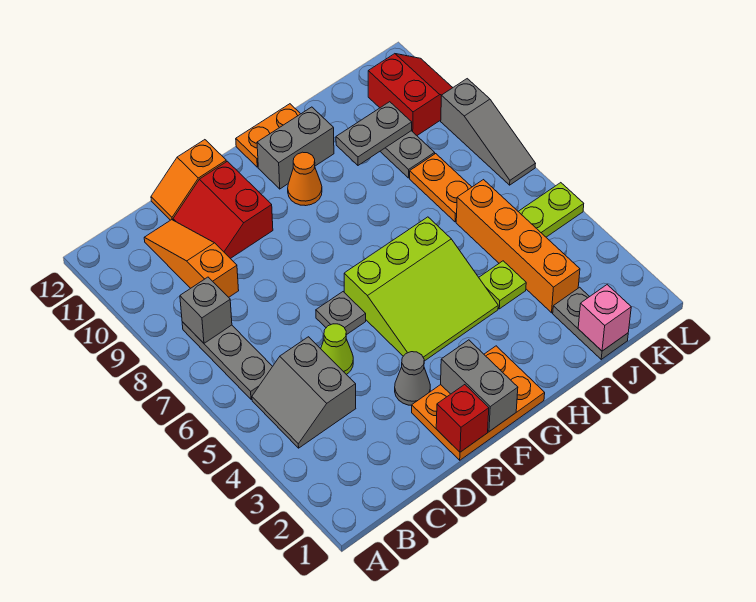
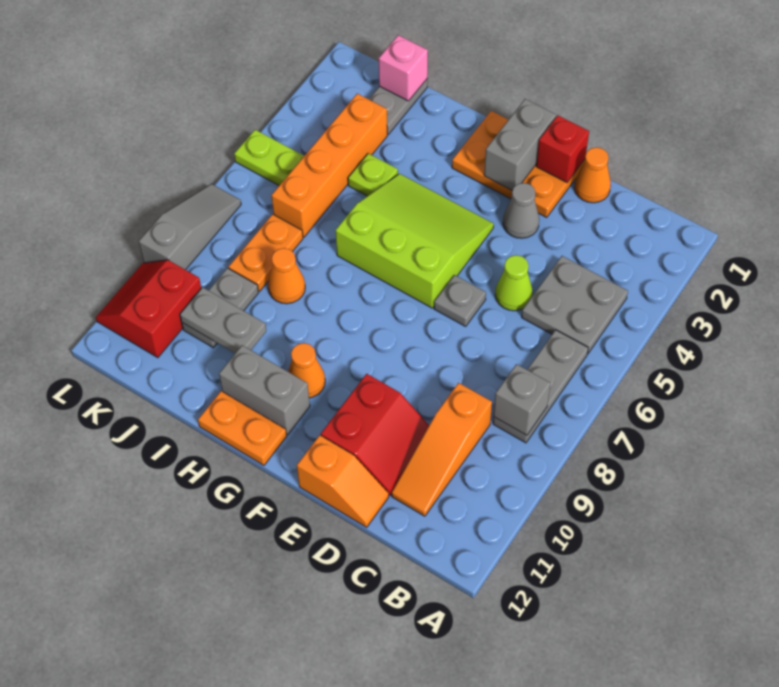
grey 2x2 slope [252,337,356,448] -> grey 2x2 plate [522,256,628,354]
none -> orange 1x1 cone [574,147,611,203]
none -> orange 1x1 cone [268,248,305,304]

